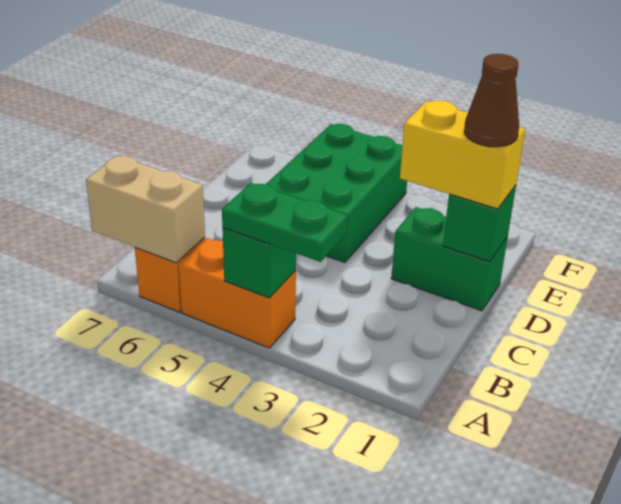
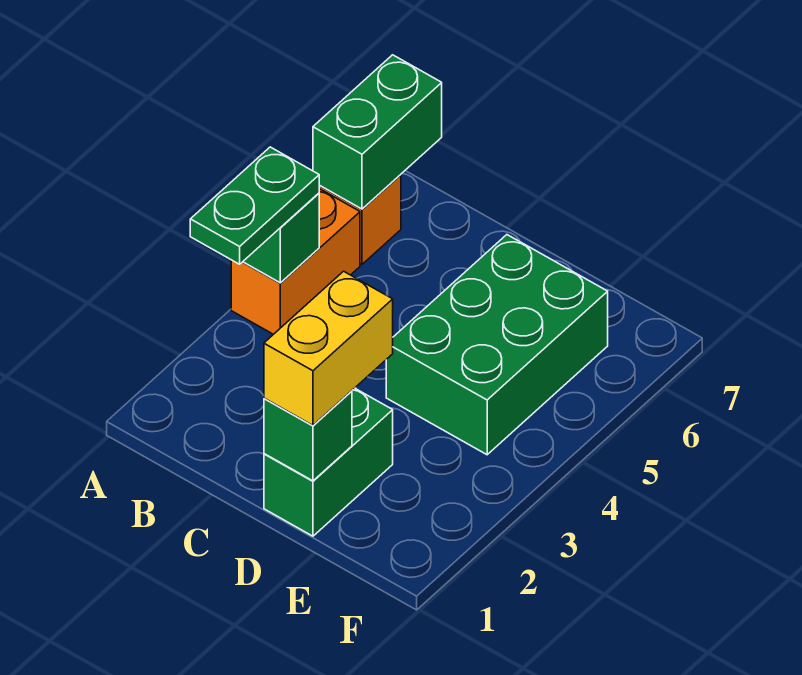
tan 1x2 brick [86,156,205,263] -> green 1x2 brick [313,55,442,209]
brown 1x1 cone [464,54,519,147] -> none
green 2x3 brick [266,124,407,262] -> green 2x3 brick turned to [386,235,608,455]

